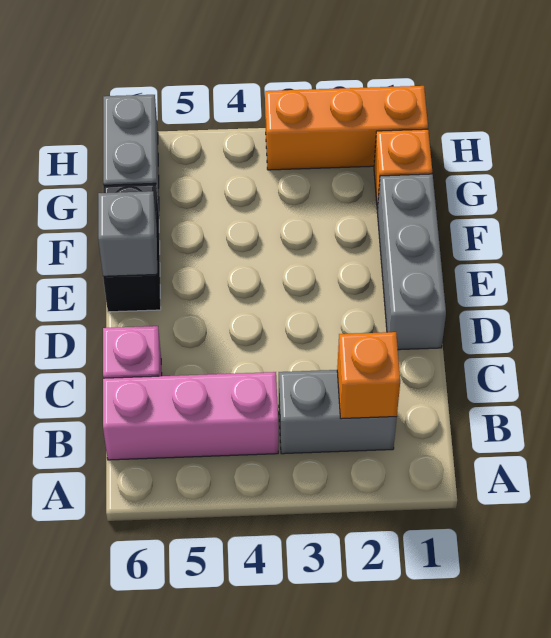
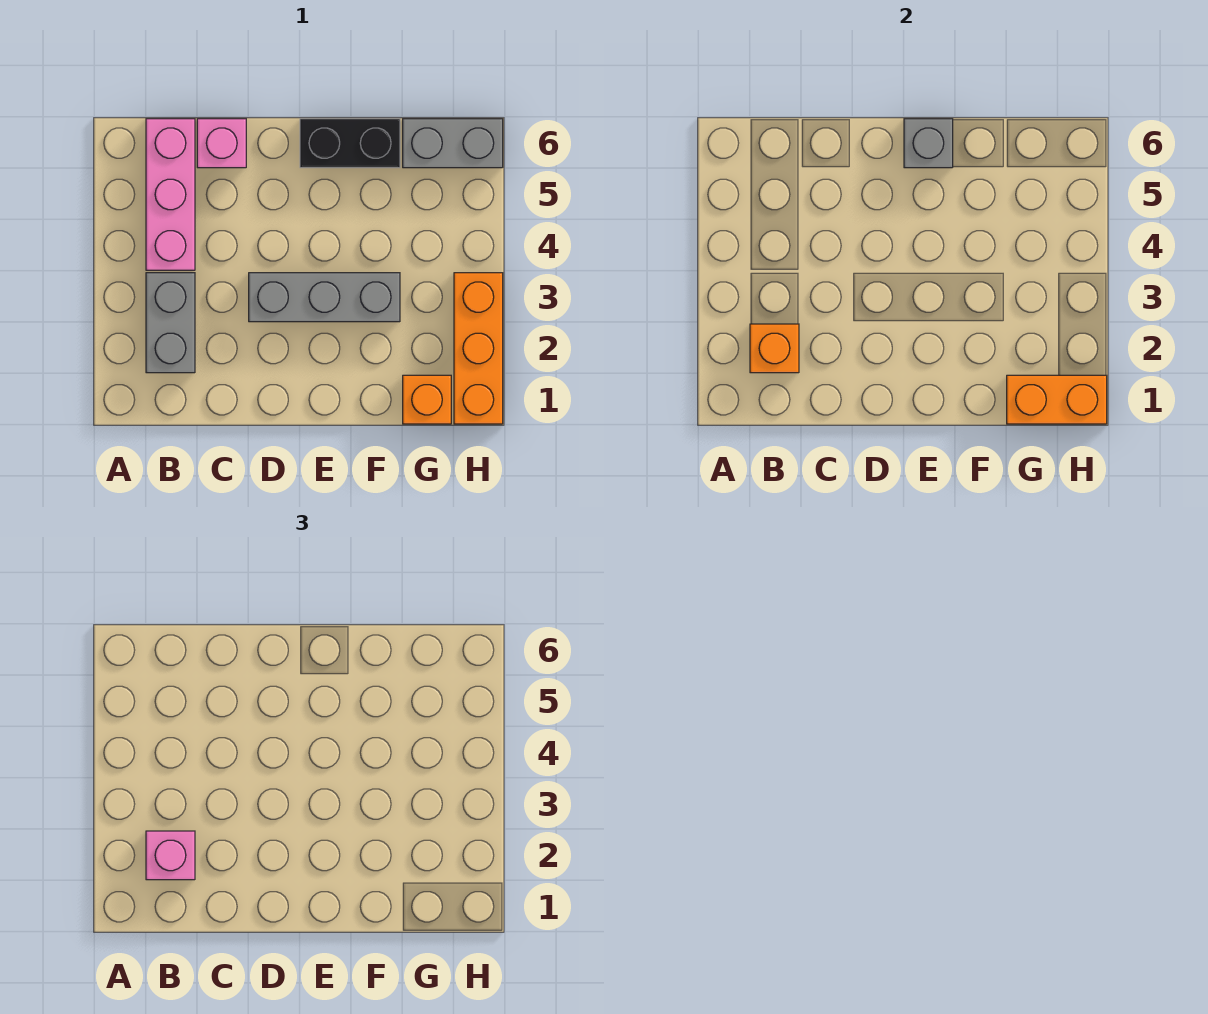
none -> pink 1x1 brick [146,831,195,880]
grey 1x3 brick [377,174,446,350] -> grey 1x3 brick moved to [249,273,400,322]
none -> orange 1x2 brick [1007,375,1107,424]

